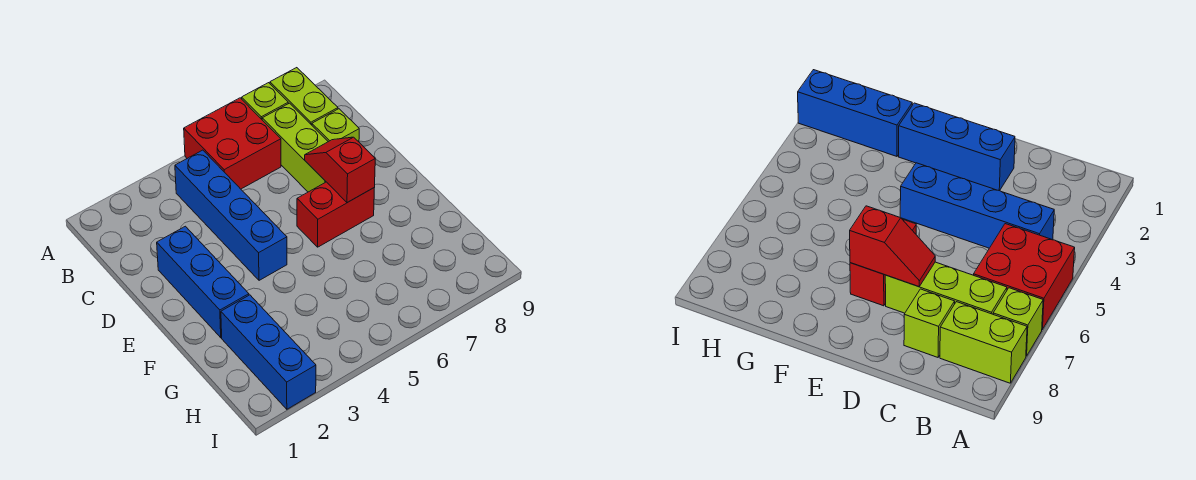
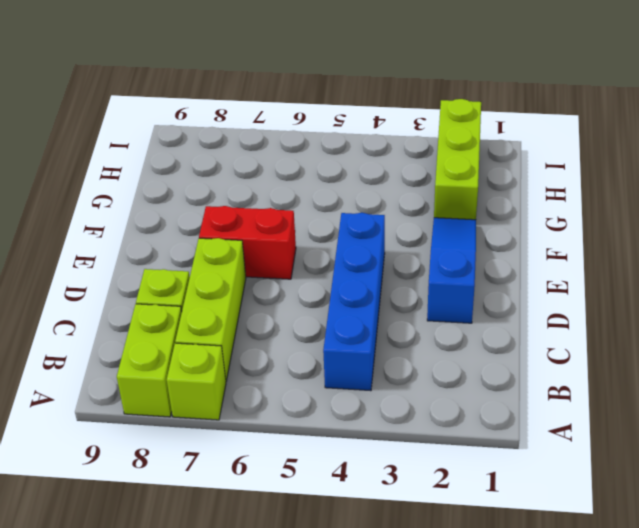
red 2x2 brick [184,98,281,189] -> none
blue 1x3 brick [157,226,249,338] -> blue 1x3 slope [427,218,476,323]
red 1x2 slope [305,137,375,203] -> none
blue 1x3 brick [221,295,316,409] -> lime 1x3 brick [434,99,481,220]

